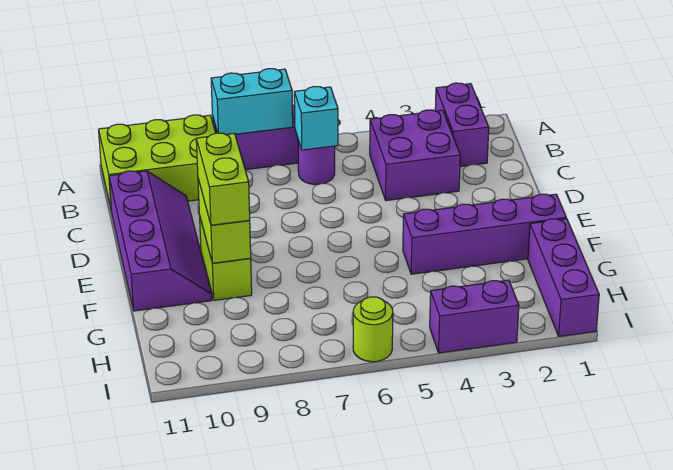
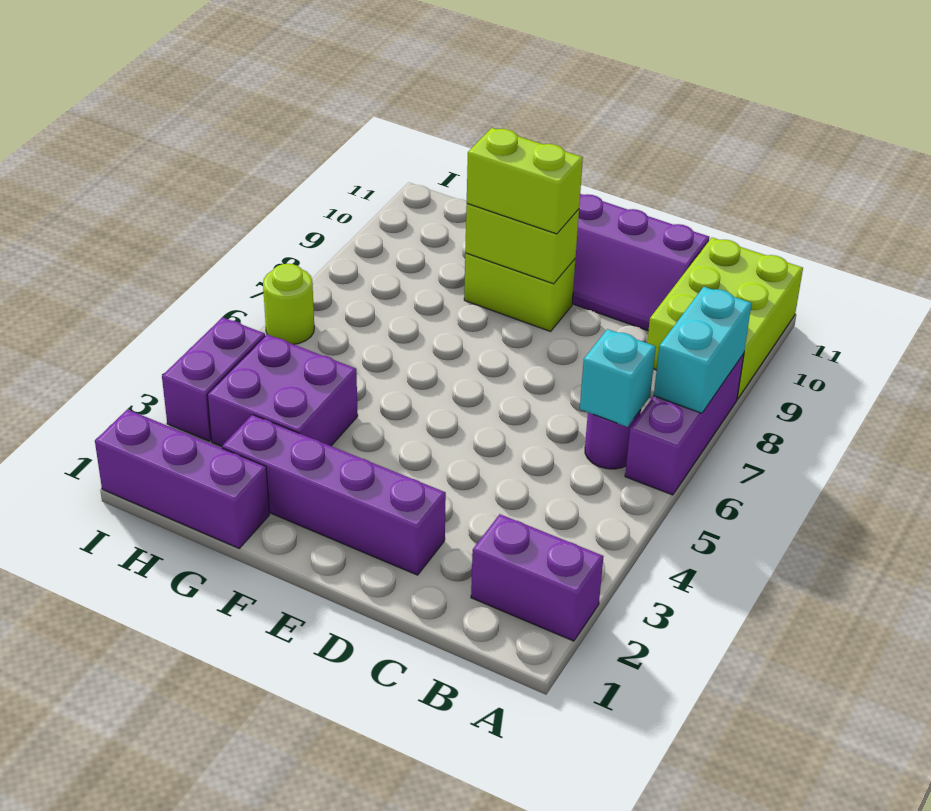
purple 2x2 brick [370,110,460,201] -> purple 2x2 brick moved to [207,334,358,446]
purple 1x4 brick [403,194,566,274] -> purple 1x4 brick turned to [222,415,446,575]

